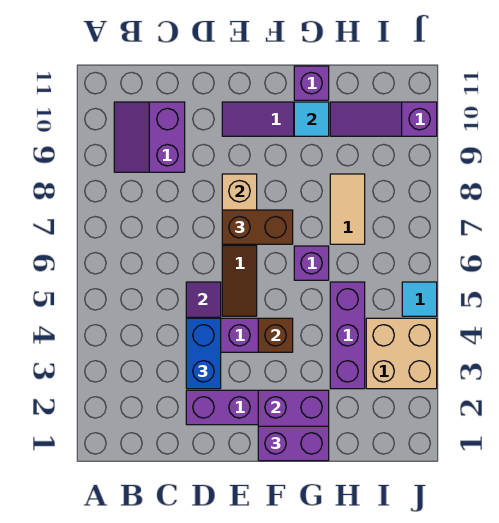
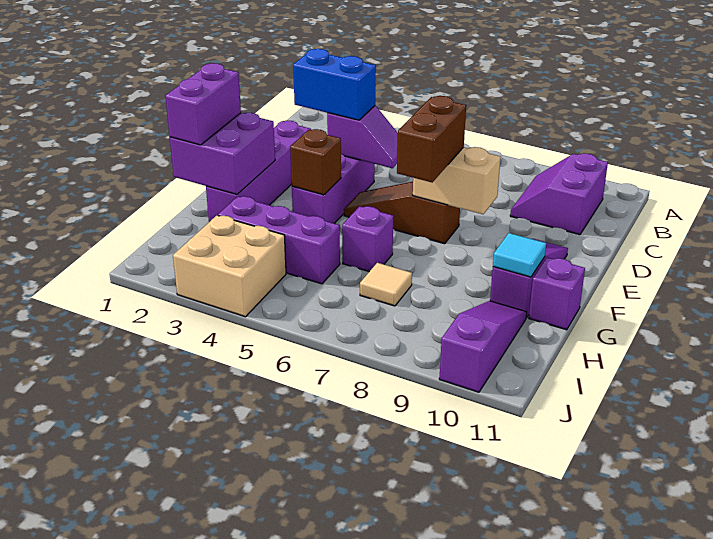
purple 2x2 slope [114,102,185,172] -> purple 2x2 slope turned to [510,153,608,235]
tan 1x2 tile [330,174,365,244] -> tan 1x1 tile [360,263,412,306]
cyan 1x1 tile [402,282,437,316] -> none

